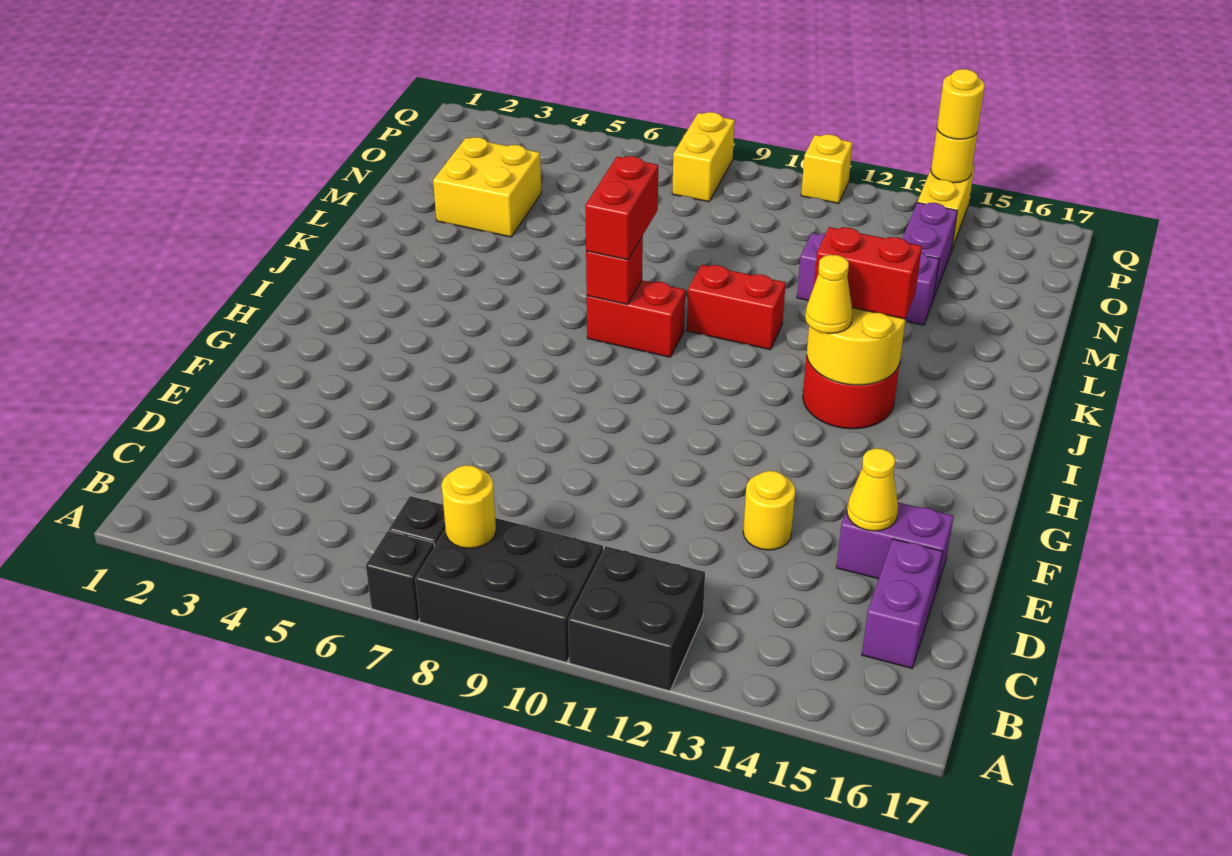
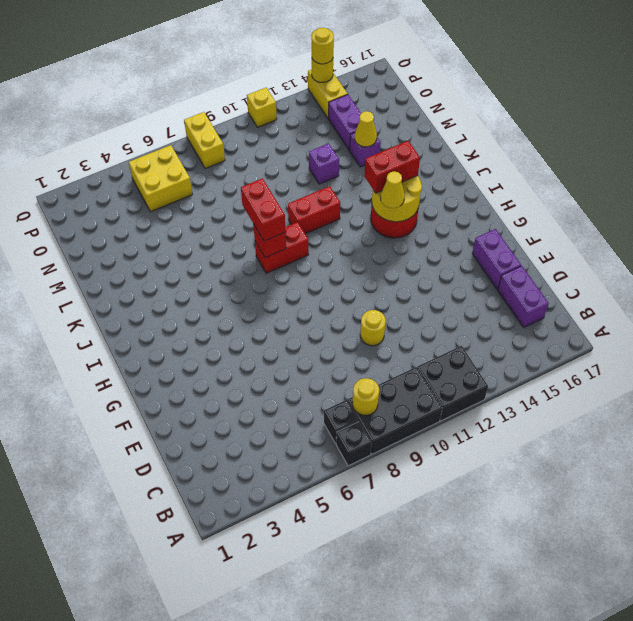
yellow 1x1 round brick [743,471,795,550] -> yellow 1x1 round brick moved to [360,310,386,346]
purple 1x2 brick [836,502,954,591] -> purple 1x2 brick turned to [472,229,521,289]
yellow 1x1 cone [847,448,898,531] -> yellow 1x1 cone moved to [355,111,377,147]
yellow 2x2 brick [433,137,541,237] -> yellow 2x2 brick moved to [129,145,192,212]

